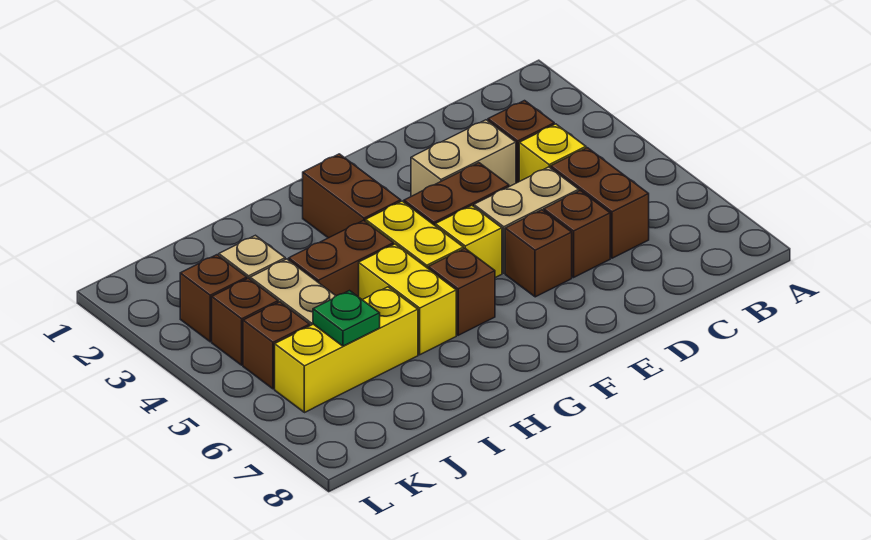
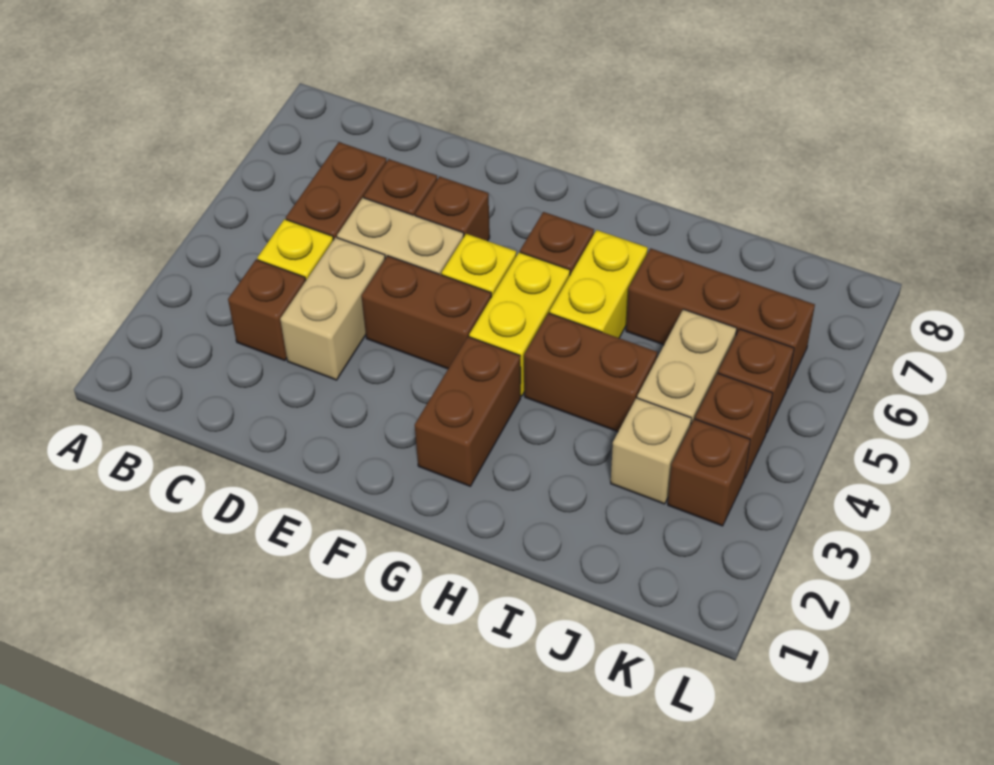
tan 1x2 brick [411,120,516,196] -> tan 1x2 brick turned to [280,237,385,380]
yellow 1x3 brick [275,287,418,413] -> brown 1x3 brick [626,248,815,389]
green 1x1 plate [313,291,380,346] -> none

